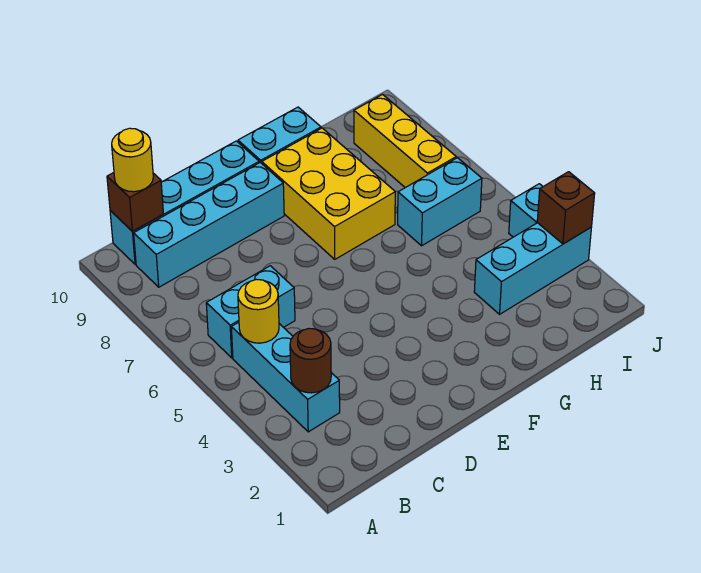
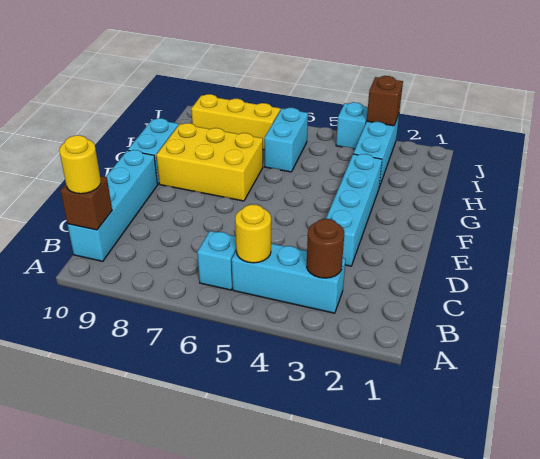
cyan 1x2 brick [206,266,295,358] -> cyan 1x1 brick [197,231,236,290]
cyan 1x4 brick [134,162,284,287] -> cyan 1x4 brick moved to [326,154,382,266]

